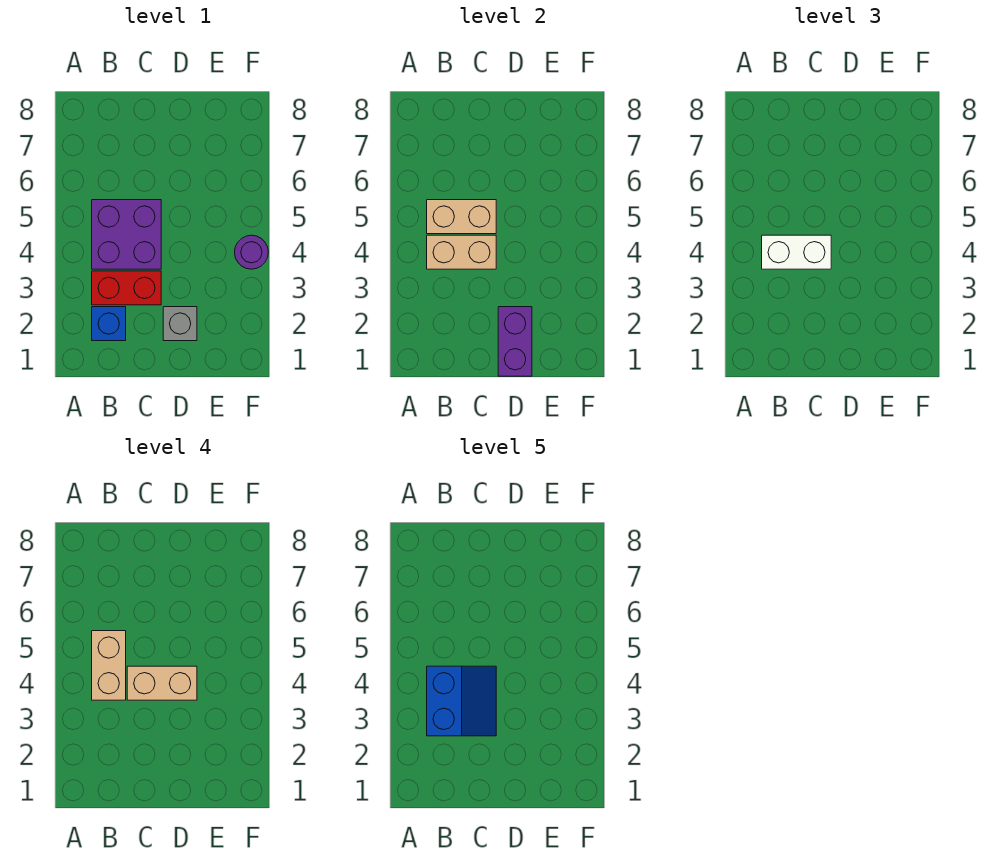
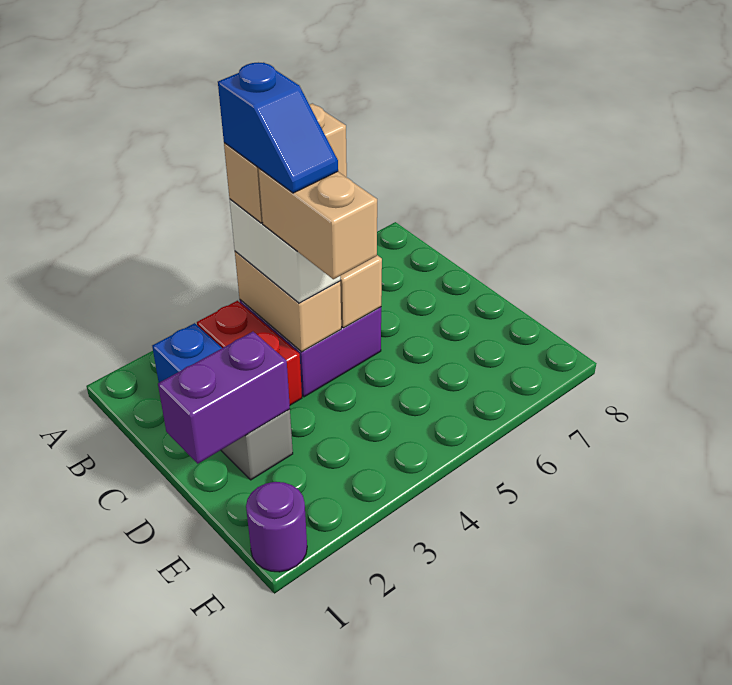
blue 2x2 slope [427,666,496,736] -> blue 1x2 slope [218,62,338,193]
purple 1x1 round brick [235,235,268,269] -> purple 1x1 round brick moved to [246,482,307,572]

